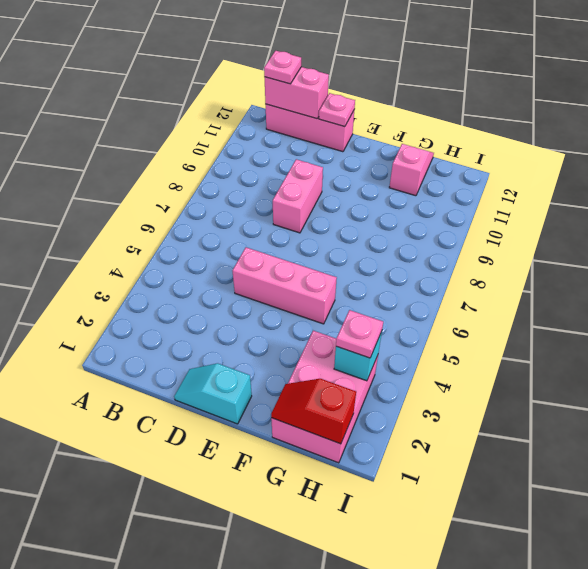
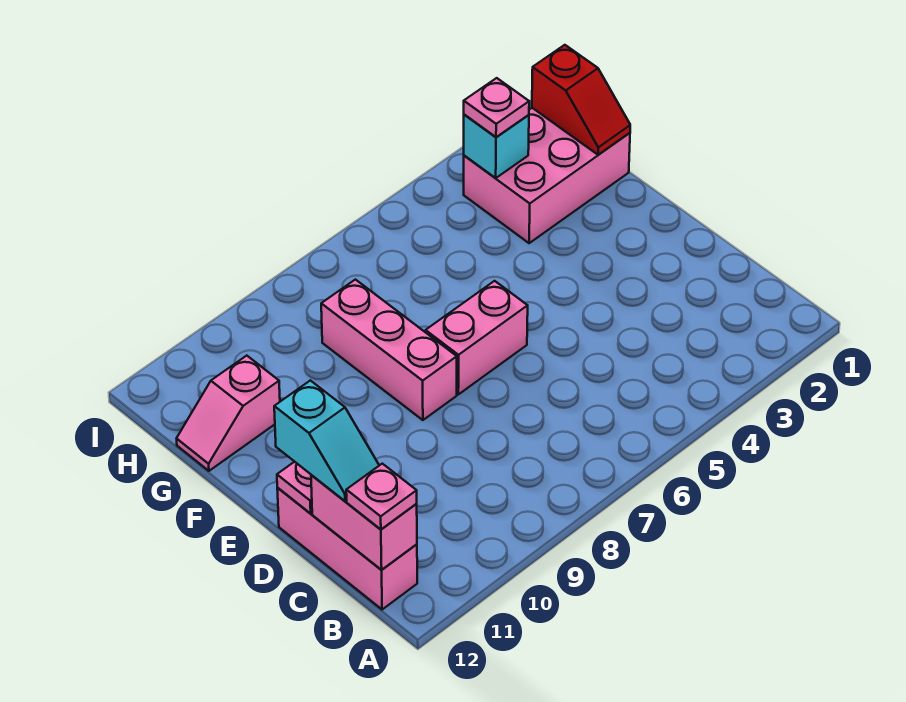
cyan 1x2 slope [174,363,252,424] -> cyan 1x2 slope moved to [274,380,379,501]
pink 1x3 brick [232,247,337,324] -> pink 1x3 brick moved to [321,280,457,420]
pink 1x2 brick [273,159,323,233] -> pink 1x2 brick moved to [426,281,528,394]

